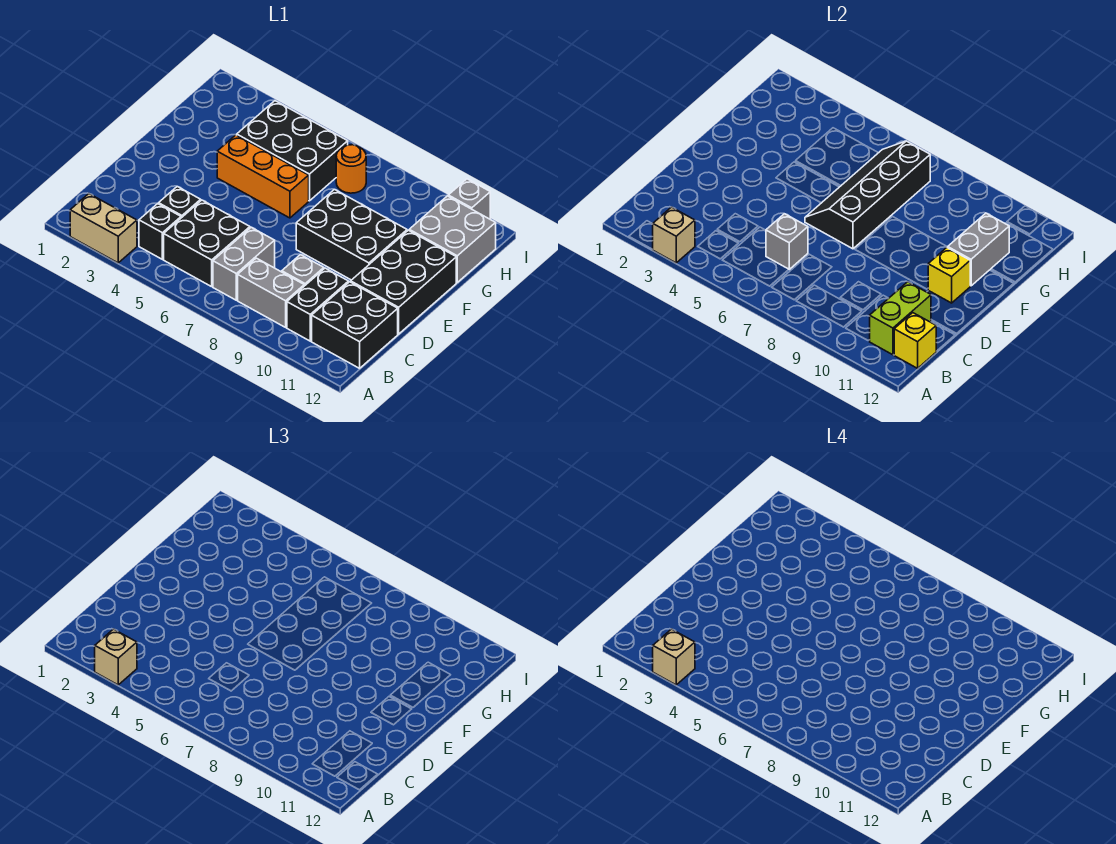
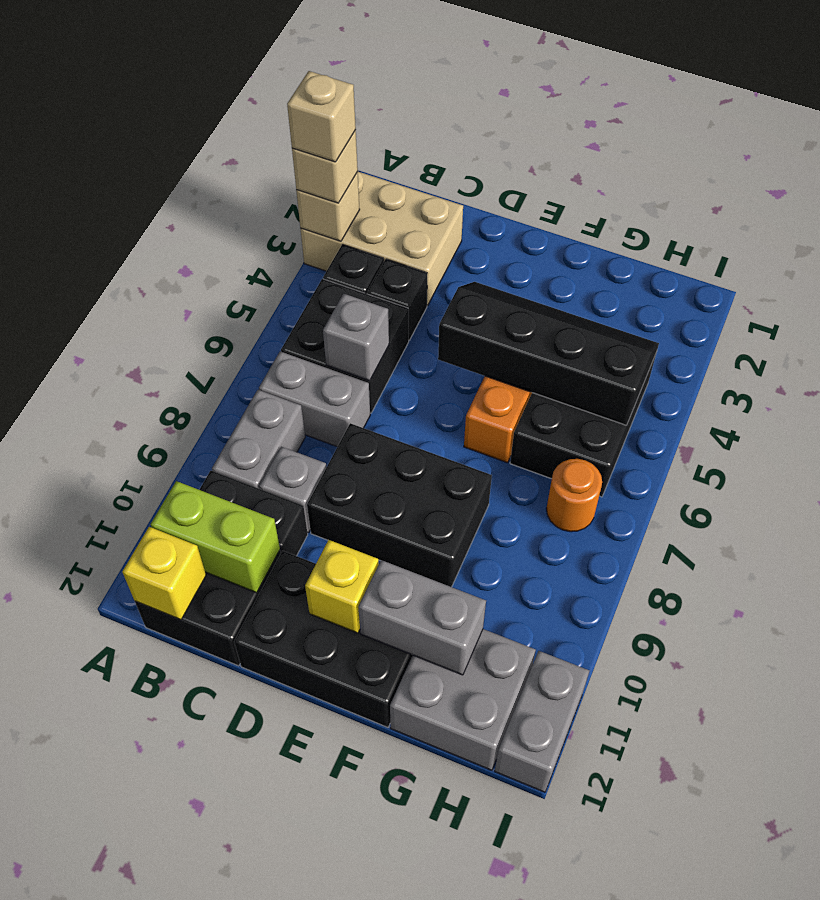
tan 1x2 brick [70,194,137,263] -> tan 2x3 brick [300,172,463,306]
black 2x4 slope [805,141,930,249] -> black 2x4 slope moved to [438,282,659,425]
black 2x3 brick [296,189,407,280] -> black 2x3 brick turned to [307,423,492,587]
grey 1x1 brick [448,179,490,219] -> grey 1x2 brick [495,651,589,792]

